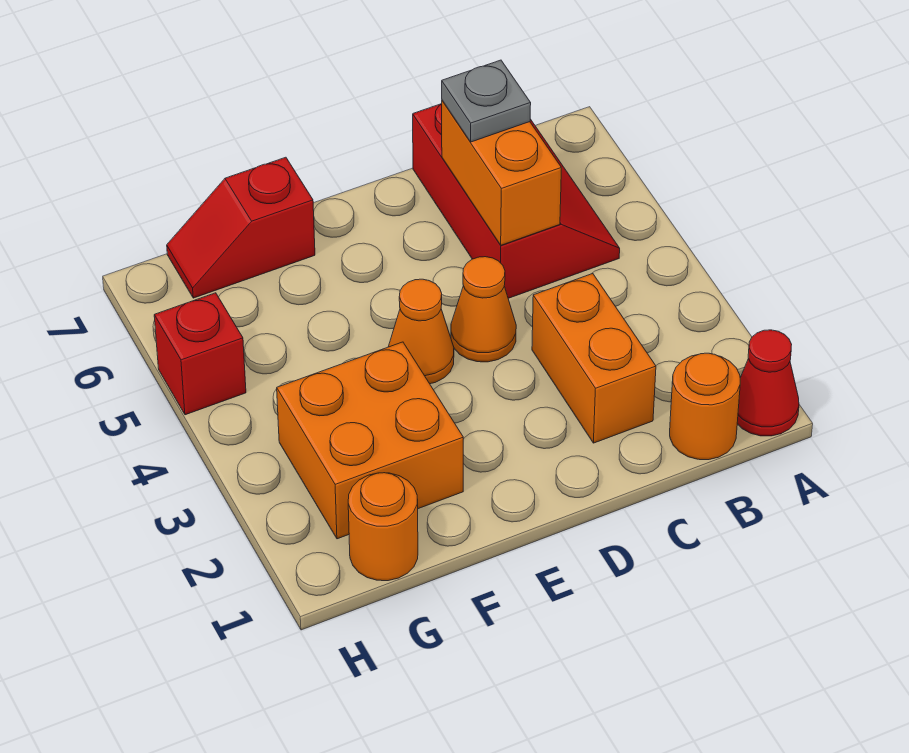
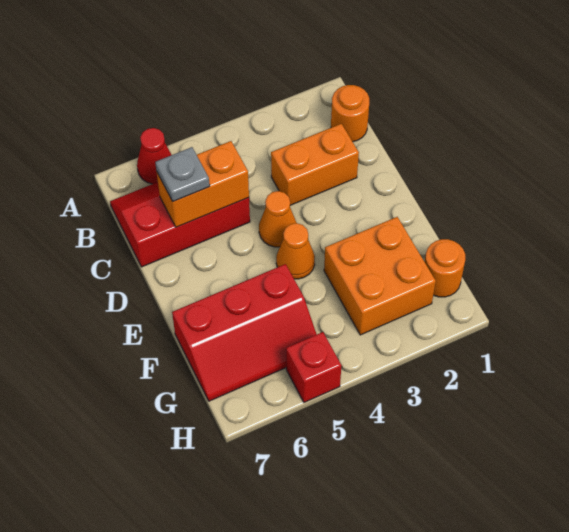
red 1x1 cone [737,330,799,436] -> red 1x1 cone moved to [137,128,171,184]
red 1x2 slope [167,157,315,298] -> red 2x3 slope [172,264,317,401]

